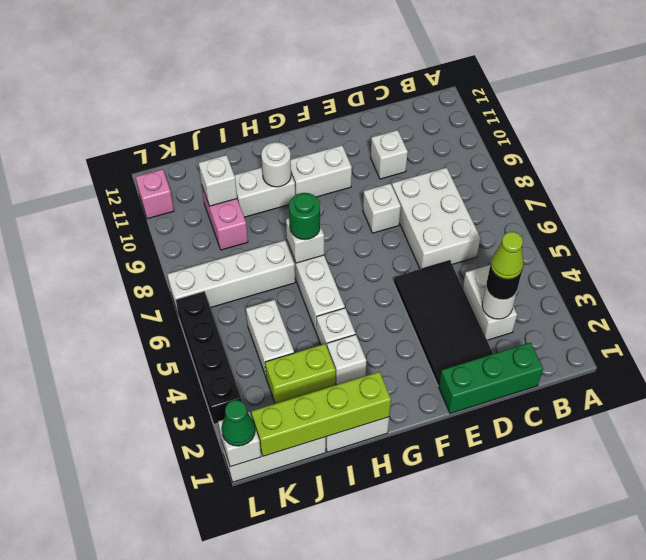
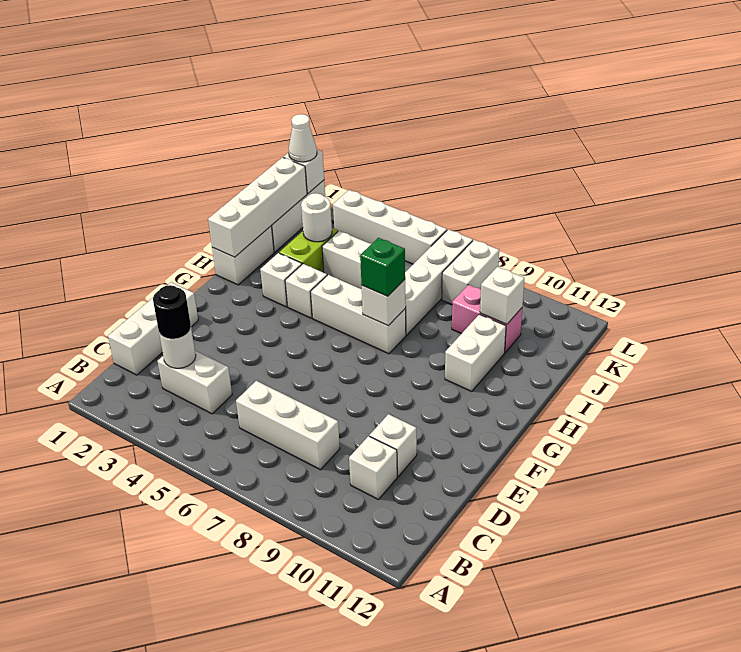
green 1x3 brick [439,343,543,413] -> white 1x3 brick [108,282,198,375]
lime 1x1 cone [491,232,524,280] -> none
white 2x3 brick [392,168,480,269] -> white 1x3 brick [236,381,340,470]
black 2x4 tile [394,261,493,386] -> none
white 1x1 brick [363,183,401,233] -> white 1x1 brick moved to [349,436,397,499]
white 1x2 brick [291,145,352,197] -> white 1x2 brick moved to [442,240,499,304]
lime 1x4 brick [251,372,391,456] -> white 1x4 brick [208,157,307,257]
green 1x1 round brick [289,193,320,240] -> green 1x1 brick [360,238,405,296]
white 1x1 round brick [261,142,291,187] -> white 1x1 round brick moved to [301,193,332,242]
green 1x1 cone [222,400,255,446] -> white 1x1 cone [289,114,317,162]
black 1x4 brick [176,291,242,424] -> white 1x4 brick [333,190,447,264]
pink 1x1 brick [136,169,174,219] -> none

